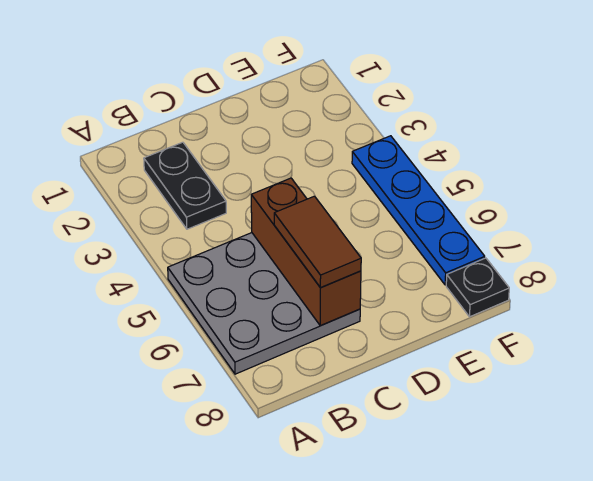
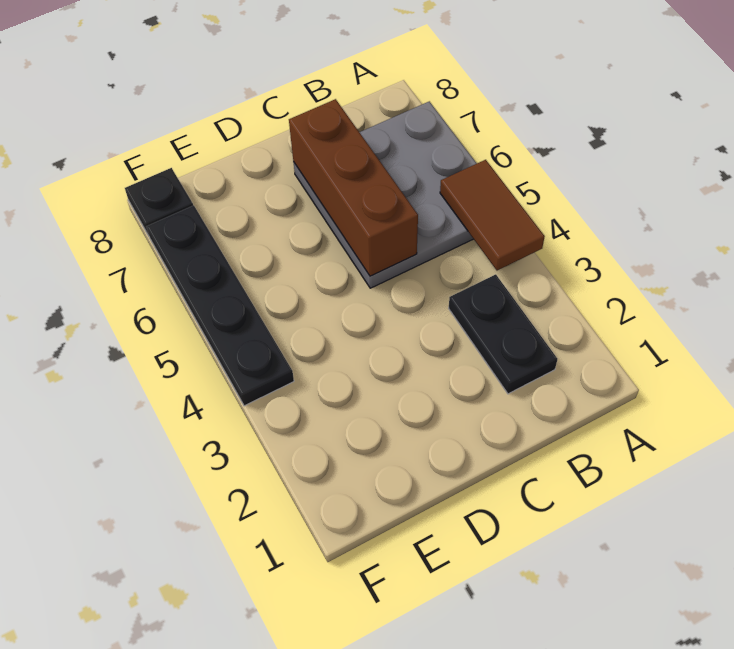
brown 1x2 tile [274,196,361,288] -> brown 1x2 tile moved to [440,160,545,270]
blue 1x4 plate [352,136,485,285] -> black 1x4 plate [146,205,294,406]

